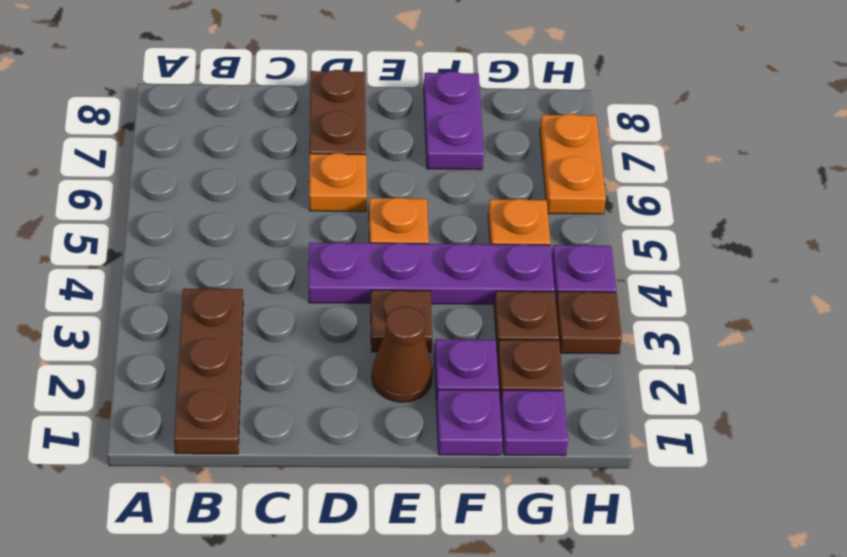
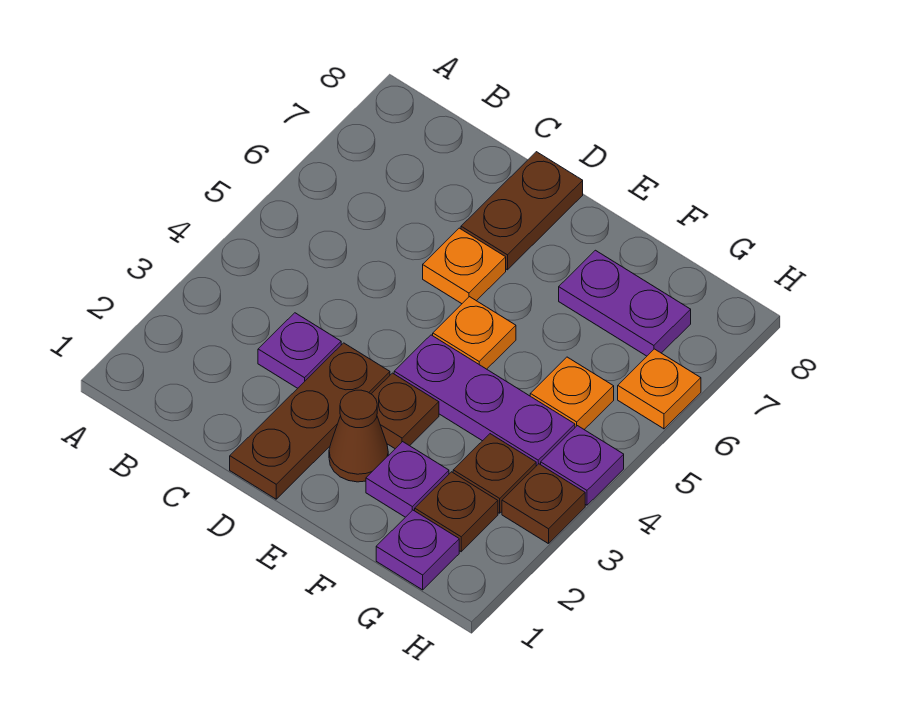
brown 1x3 plate [174,289,243,454] -> brown 1x3 plate moved to [230,343,390,499]
purple 1x4 plate [309,243,555,304] -> purple 1x3 plate [394,335,575,466]
purple 1x1 plate [436,390,502,455] -> purple 1x1 plate moved to [258,313,341,388]
purple 1x2 plate [424,72,484,170] -> purple 1x2 plate turned to [559,250,691,356]
orange 1x2 plate [540,114,606,214] -> orange 1x1 plate [618,349,701,429]

